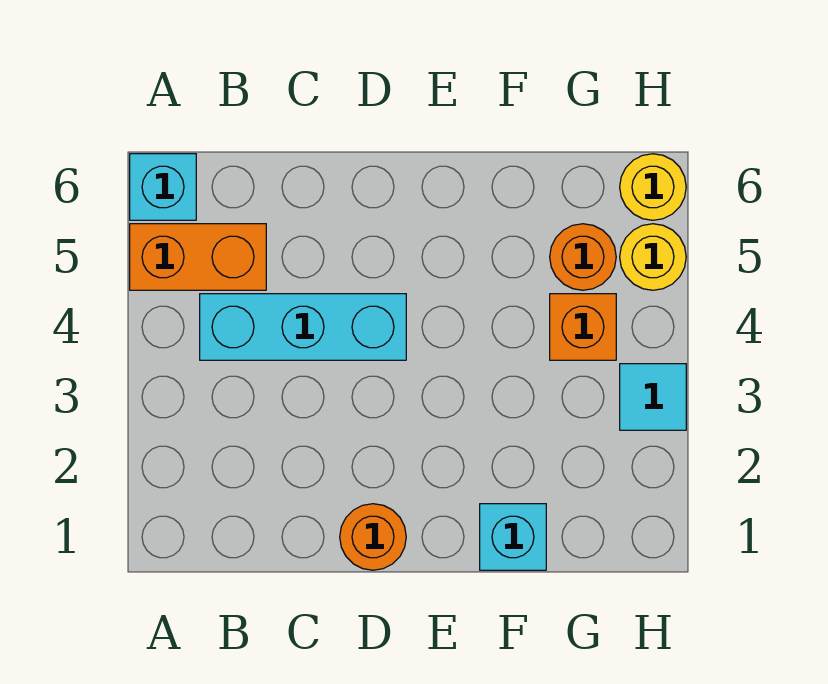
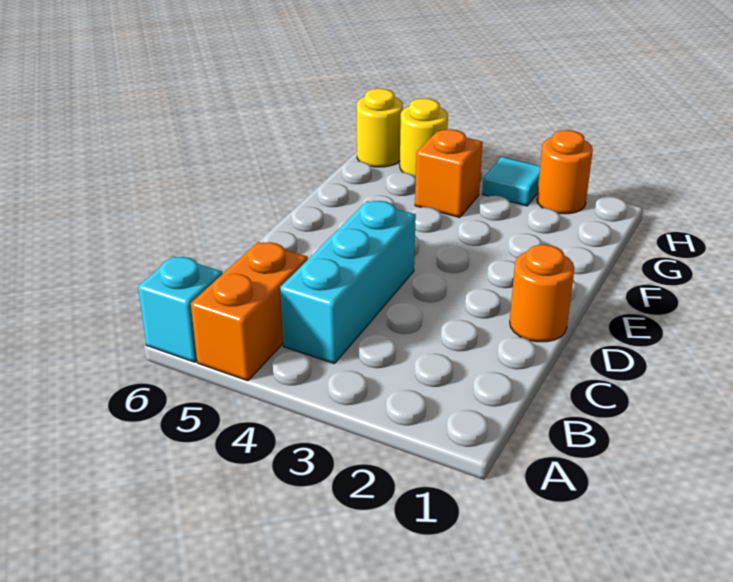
cyan 1x1 brick [480,504,546,570] -> none
orange 1x1 round brick [550,224,616,290] -> orange 1x1 round brick moved to [537,130,593,214]

